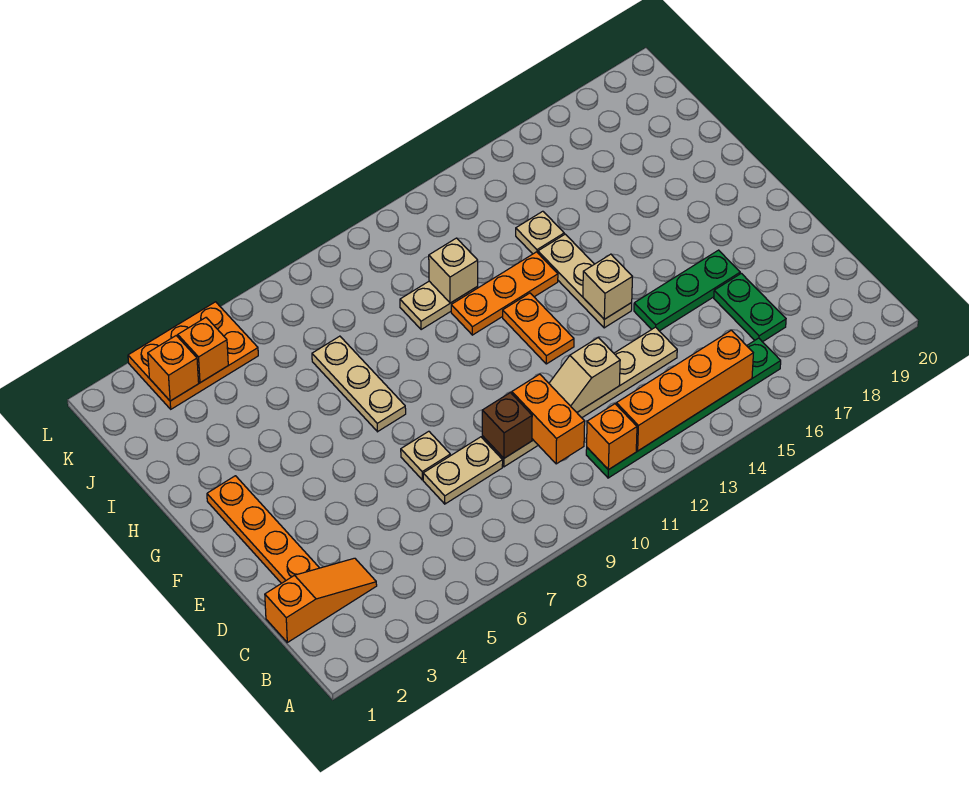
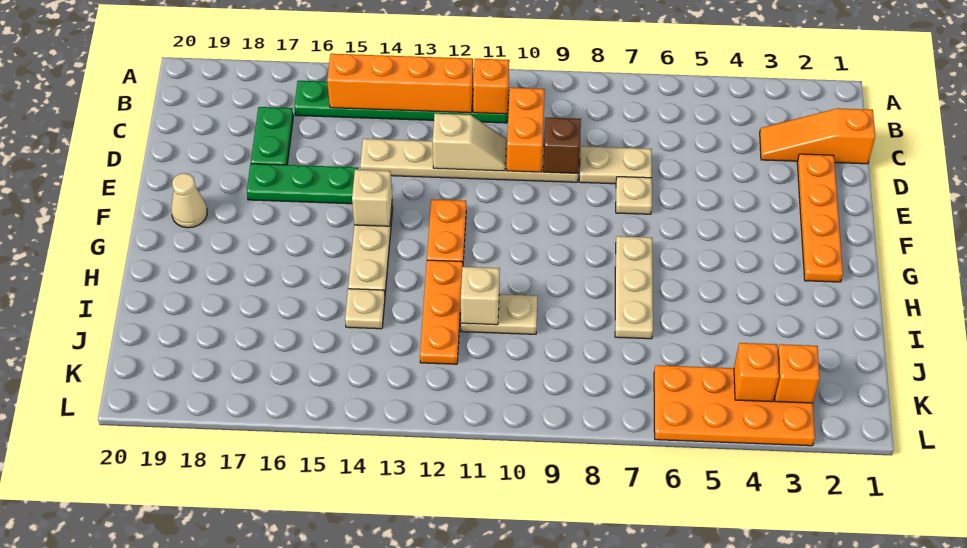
none -> tan 1x1 cone [171,173,207,228]
orange 1x3 plate [451,252,558,335] -> orange 1x3 plate turned to [420,260,463,364]
orange 2x3 plate [128,302,258,409] -> orange 2x4 plate [654,365,815,446]

